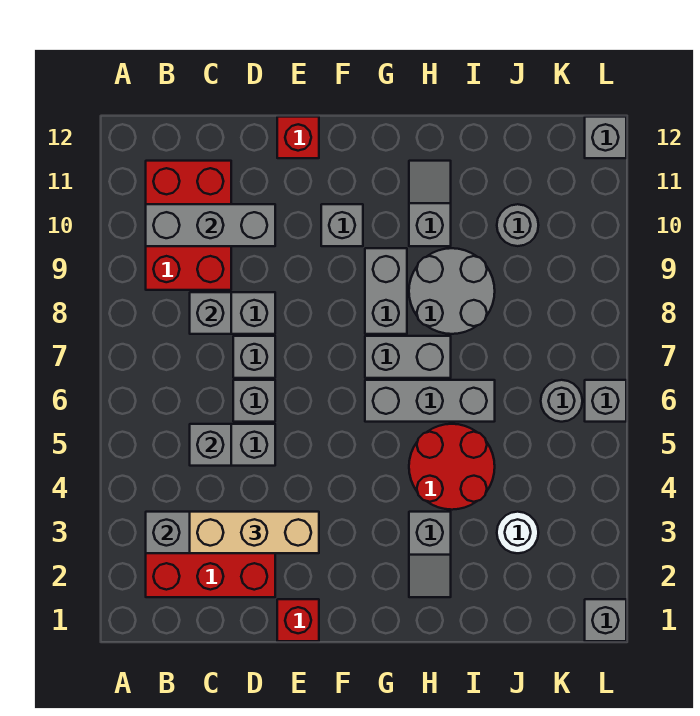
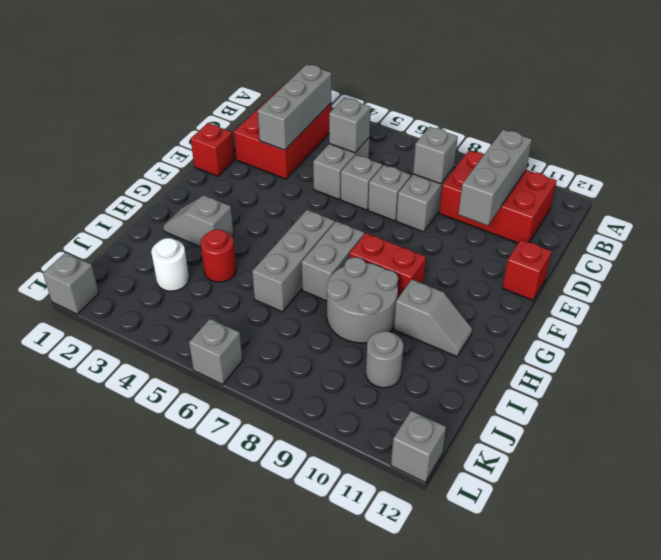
tan 1x3 brick [190,512,319,553] -> none
grey 1x1 brick [321,204,363,246] -> none
grey 1x2 brick [365,248,407,334] -> red 1x2 brick [350,233,426,299]
red 2x2 round brick [409,424,495,510] -> red 1x1 round brick [200,229,236,282]
grey 1x1 round brick [541,380,582,422] -> none

